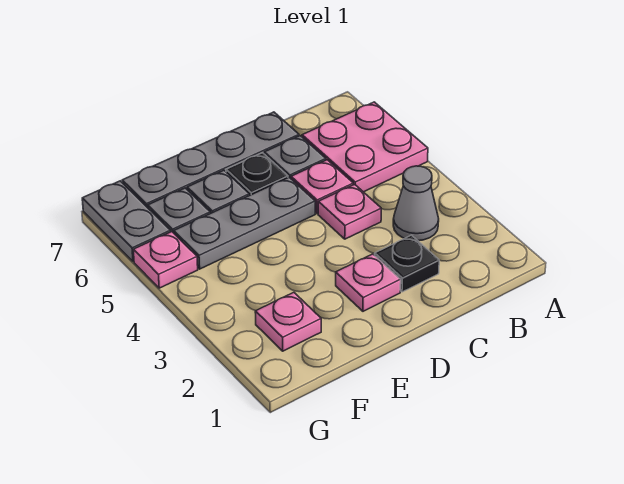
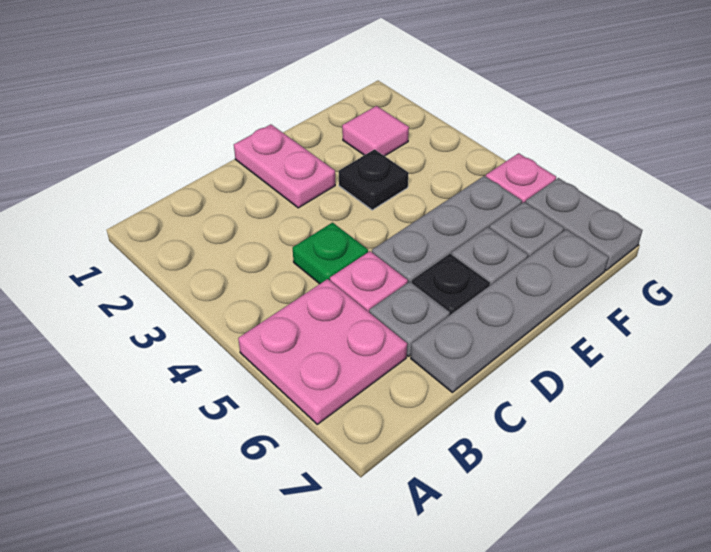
grey 1x1 cone [393,166,439,241] -> none
black 1x1 plate [375,235,439,292] -> black 1x1 plate moved to [339,149,409,210]
pink 1x1 plate [318,184,381,239] -> green 1x1 plate [293,223,368,284]
pink 1x1 plate [336,254,401,311] -> pink 1x2 plate [234,124,335,208]
pink 1x1 plate [255,292,321,351] -> pink 1x1 tile [342,106,409,156]

